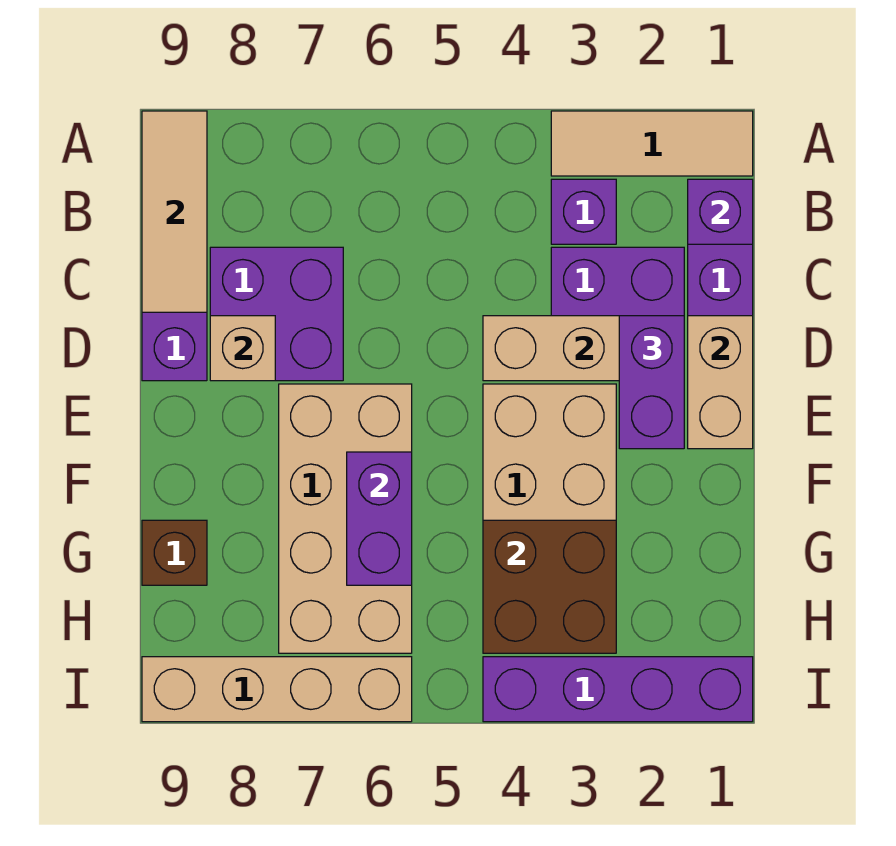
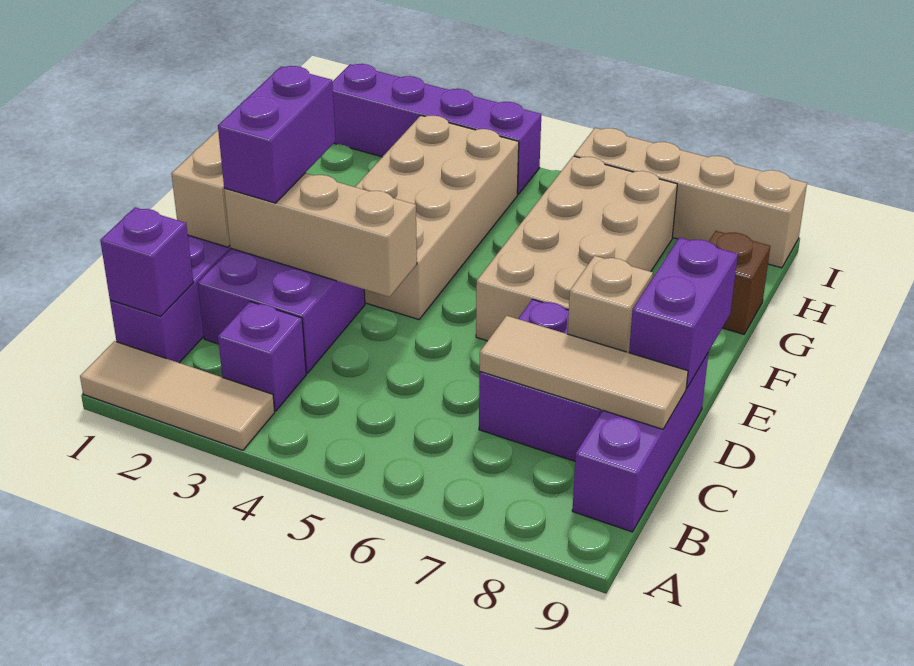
tan 1x3 tile [142,111,207,312] -> tan 1x3 tile turned to [480,316,688,429]
purple 1x2 brick [347,452,412,585] -> purple 1x2 brick moved to [629,238,738,388]
brown 2x2 brick [483,520,616,653] -> none

